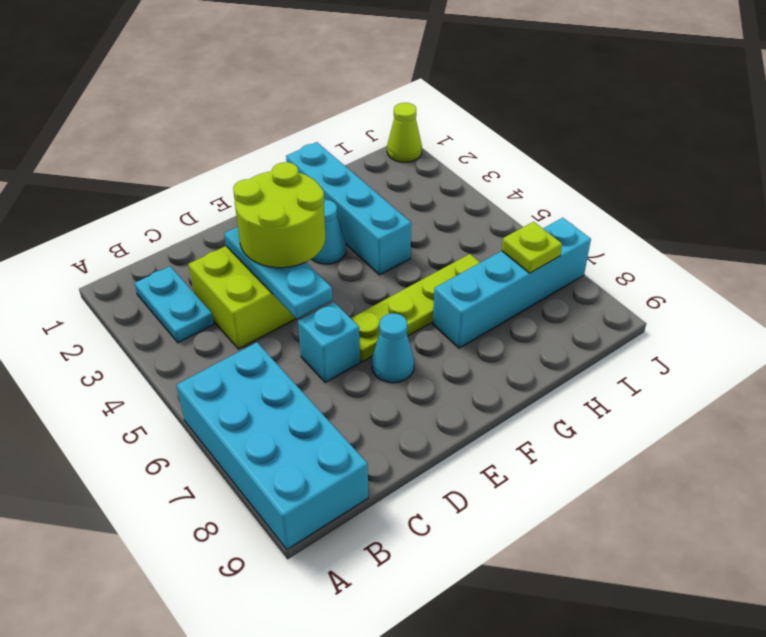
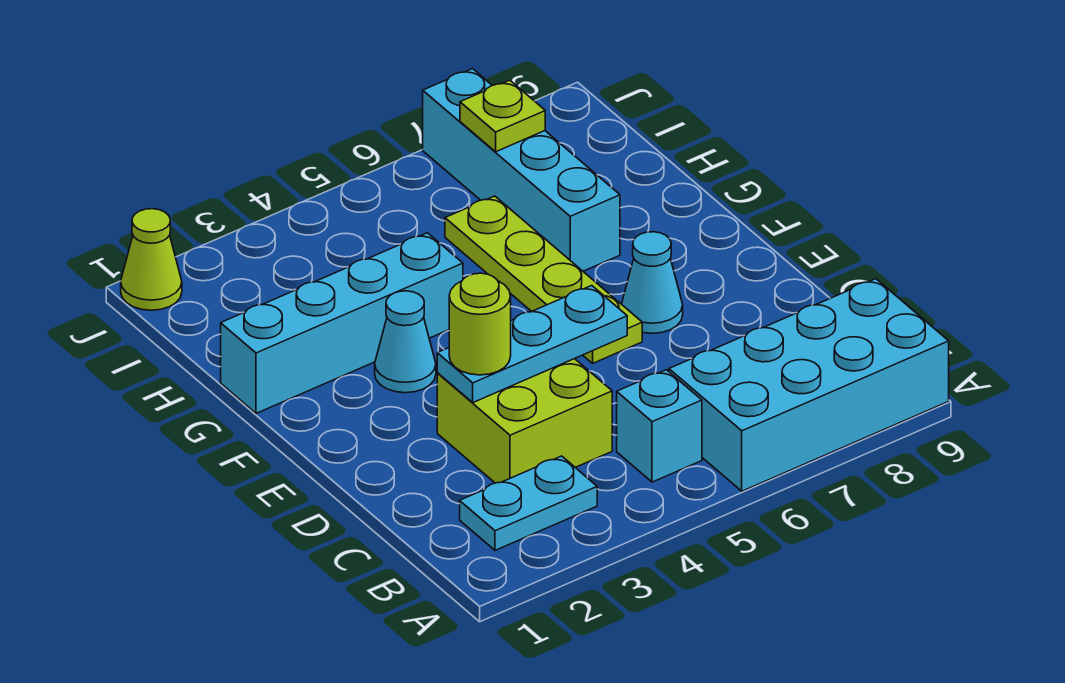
lime 2x2 round brick [233,162,326,268] -> lime 1x1 round brick [449,273,511,375]
cyan 1x1 brick [298,302,360,382] -> cyan 1x1 brick moved to [617,370,702,482]

